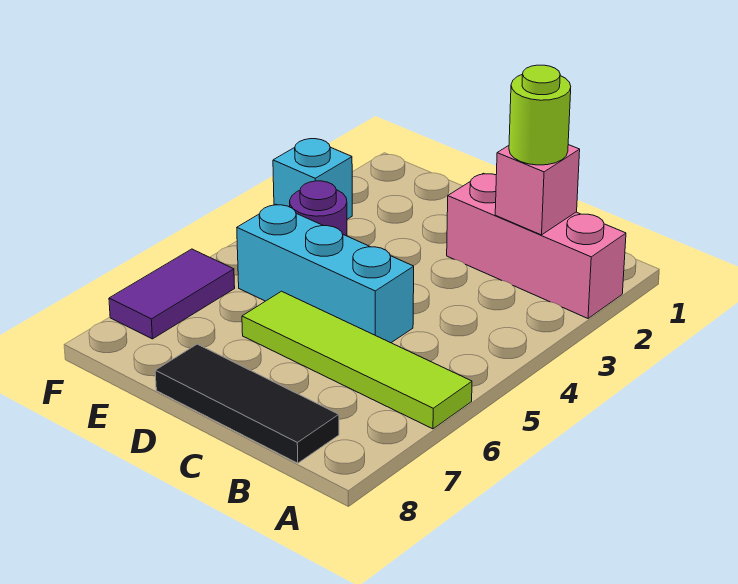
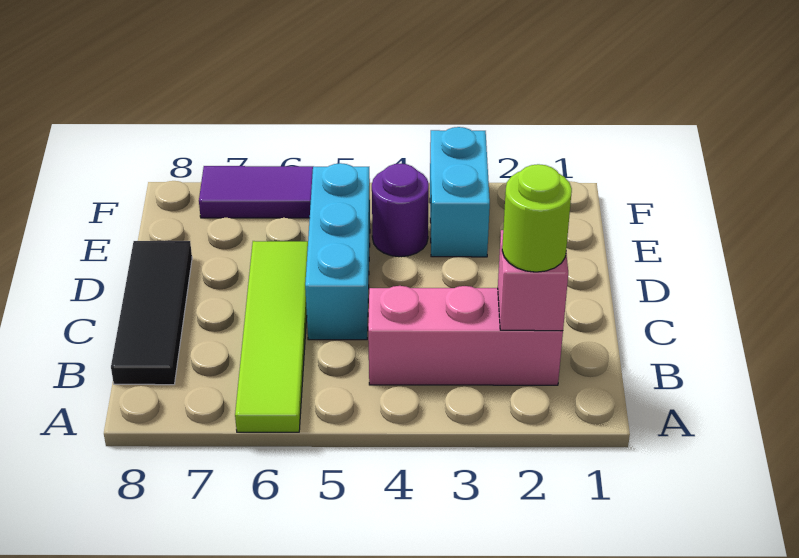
pink 1x3 brick [447,173,626,318] -> pink 1x3 brick turned to [368,286,563,385]
cyan 1x1 brick [273,139,352,219] -> cyan 1x2 brick [430,127,490,257]

